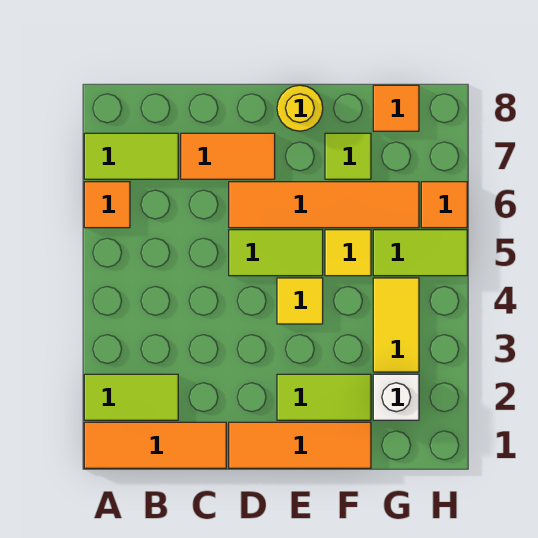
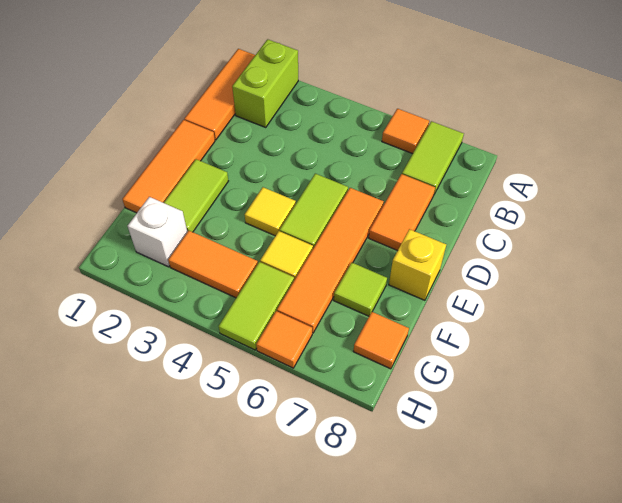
lime 1x2 tile [84,374,178,420] -> lime 1x2 brick [232,39,298,127]
yellow 1x1 round brick [277,85,323,131] -> yellow 1x1 brick [389,229,446,300]
yellow 1x2 tile [373,278,419,372] -> orange 1x2 tile [168,230,258,298]

